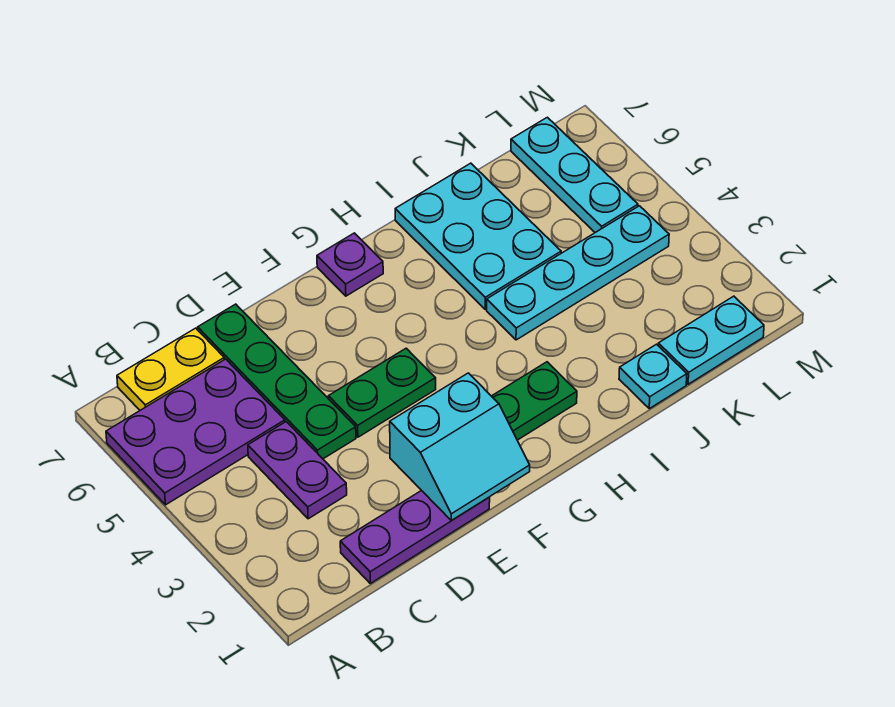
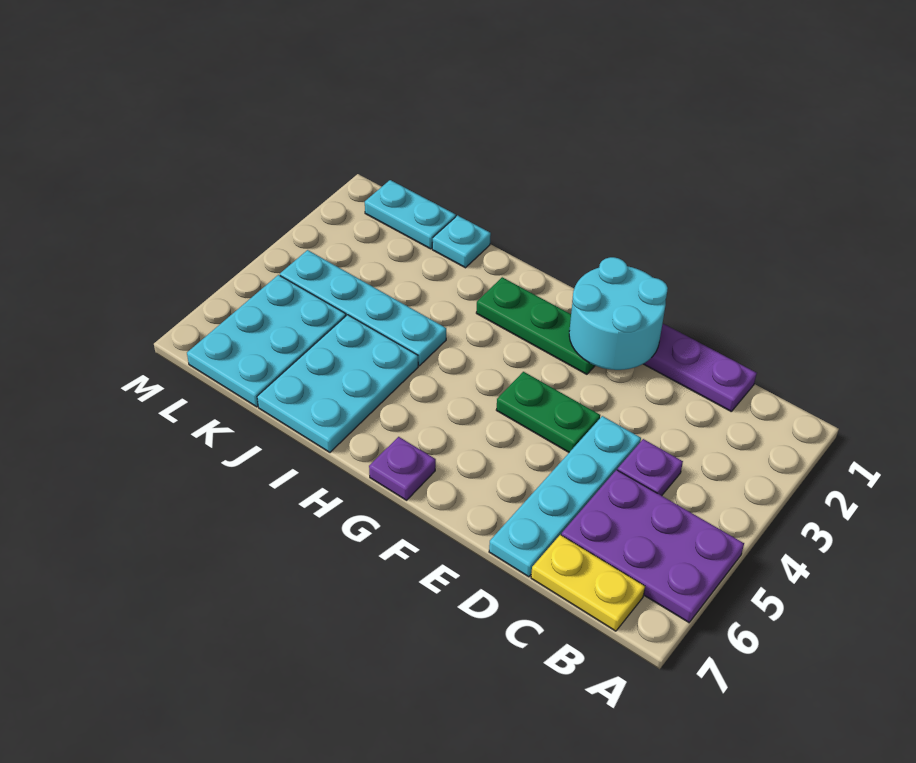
purple 1x2 plate [248,422,347,519] -> purple 1x1 plate [618,439,683,496]
green 1x4 plate [198,304,356,459] -> cyan 1x4 plate [489,416,641,577]
cyan 2x2 slope [390,373,530,521] -> cyan 2x2 round brick [569,257,668,370]
cyan 1x3 plate [511,117,638,233] -> cyan 2x3 plate [187,275,346,407]

